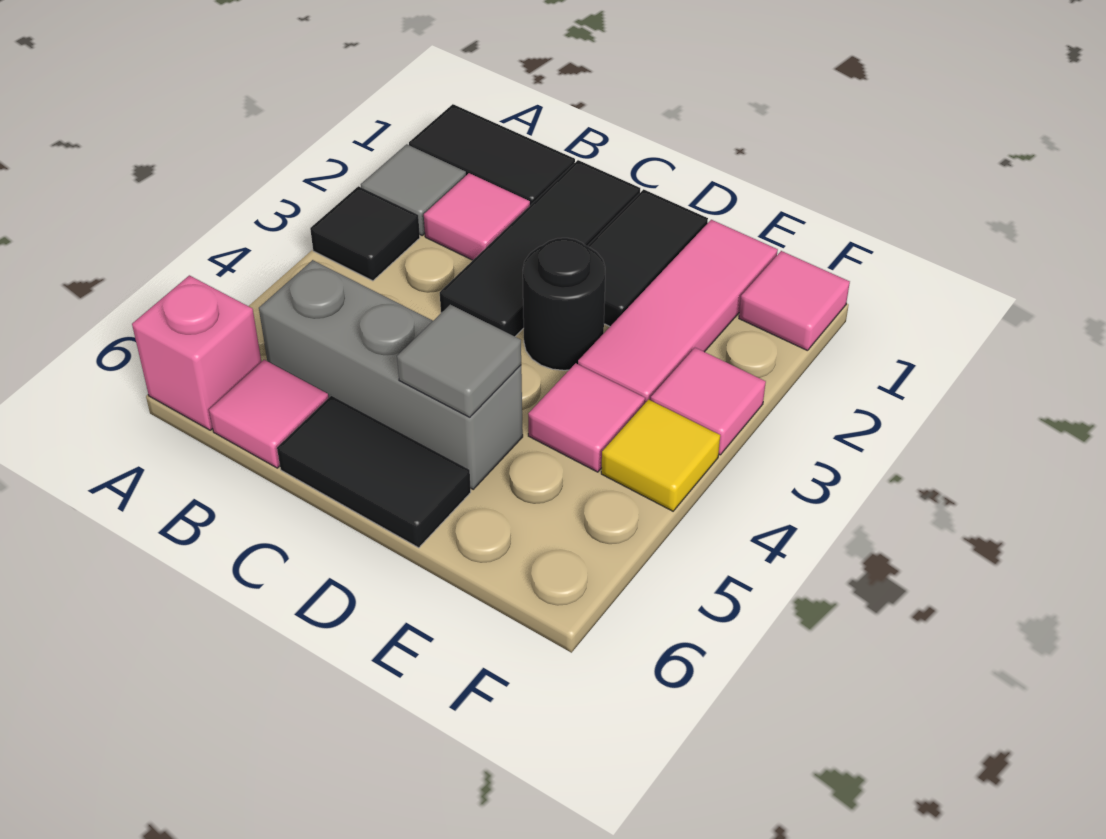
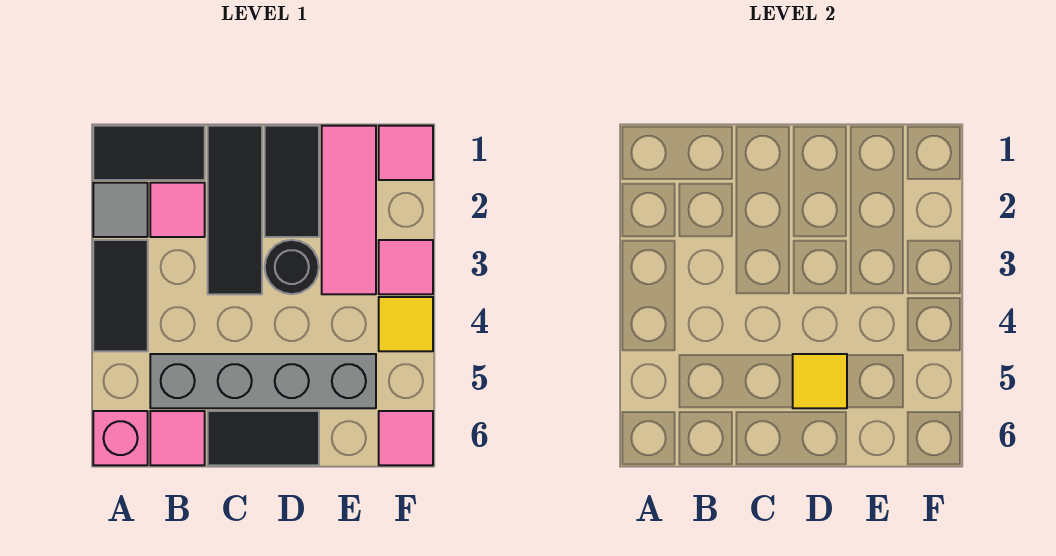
black 1x1 tile [310,186,420,281] -> black 1x2 tile [93,240,148,351]
grey 1x3 brick [259,260,523,489] -> grey 1x4 brick [150,354,376,408]
grey 1x1 tile [397,305,521,417] -> yellow 1x1 tile [793,354,847,408]
pink 1x1 tile [528,363,645,472] -> pink 1x1 tile moved to [379,411,433,465]

